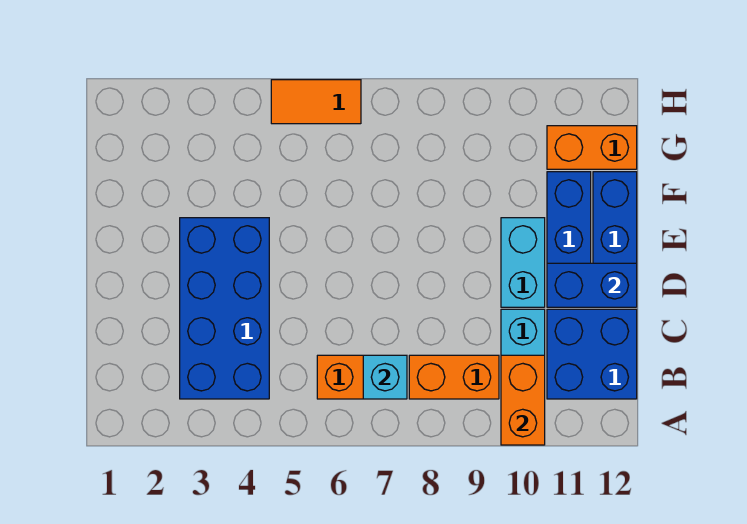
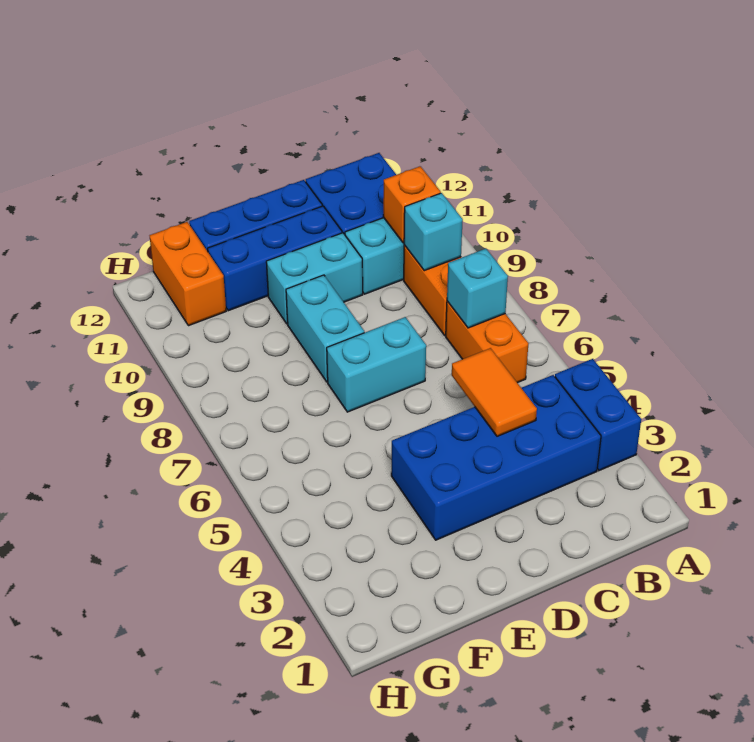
orange 1x2 brick [501,355,545,445] -> orange 1x1 brick [383,166,441,243]
none -> cyan 1x1 brick [404,193,463,271]
none -> cyan 1x2 brick [327,317,426,412]
blue 1x2 brick [547,263,637,307] -> blue 1x2 brick moved to [555,359,641,471]
none -> cyan 1x2 brick [286,275,364,382]
orange 1x2 tile [271,80,361,124] -> orange 1x2 tile moved to [452,348,537,436]

